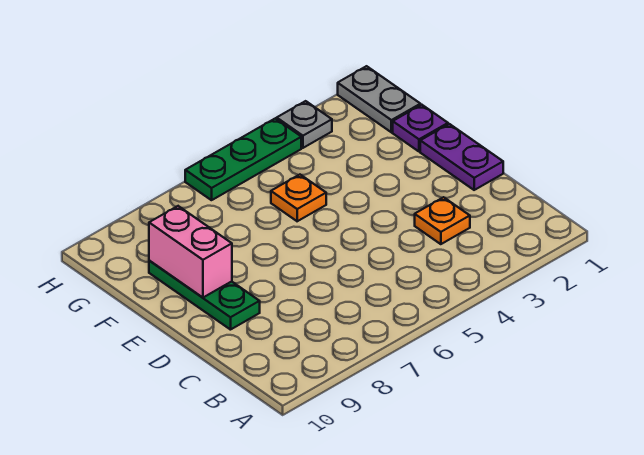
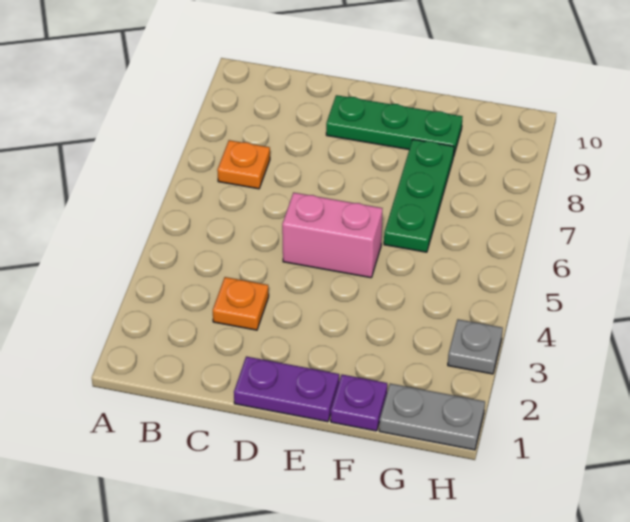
pink 1x2 brick [149,206,232,297] -> pink 1x2 brick moved to [282,193,382,278]
orange 1x1 plate [271,175,326,221] -> orange 1x1 plate moved to [217,140,270,189]
green 1x3 plate [185,119,301,200] -> green 1x3 plate moved to [384,139,454,252]

